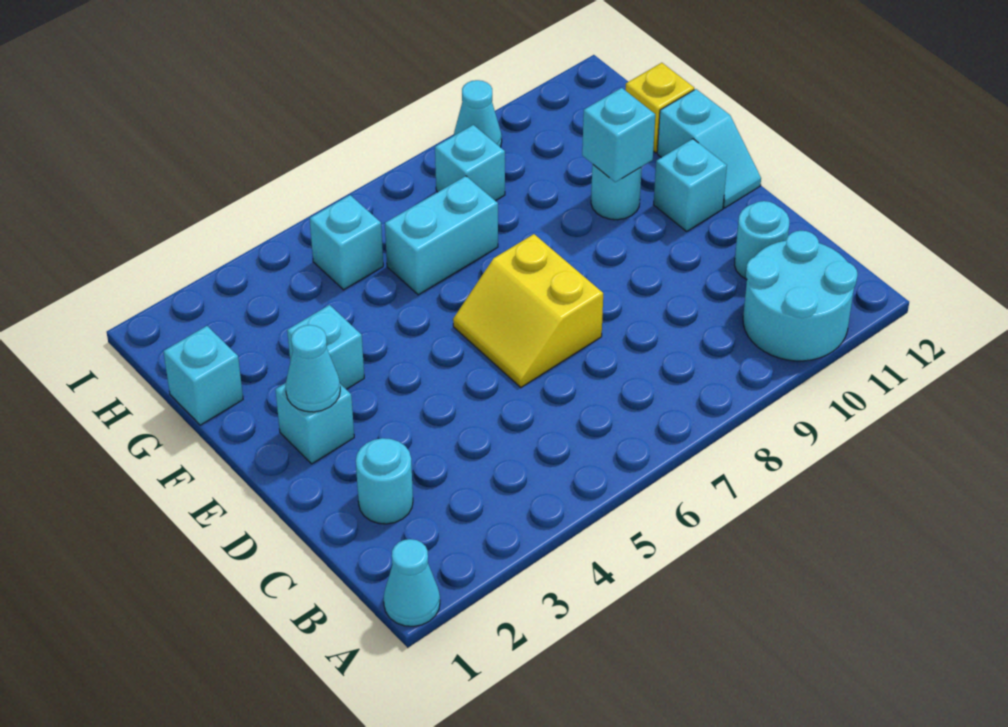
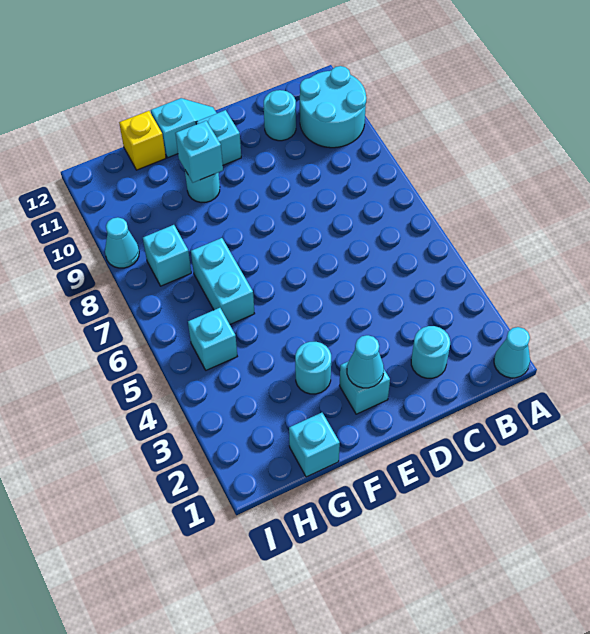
yellow 2x2 slope [453,234,603,388] -> none
cyan 1x1 brick [287,305,364,389] -> cyan 1x1 round brick [295,342,331,394]

